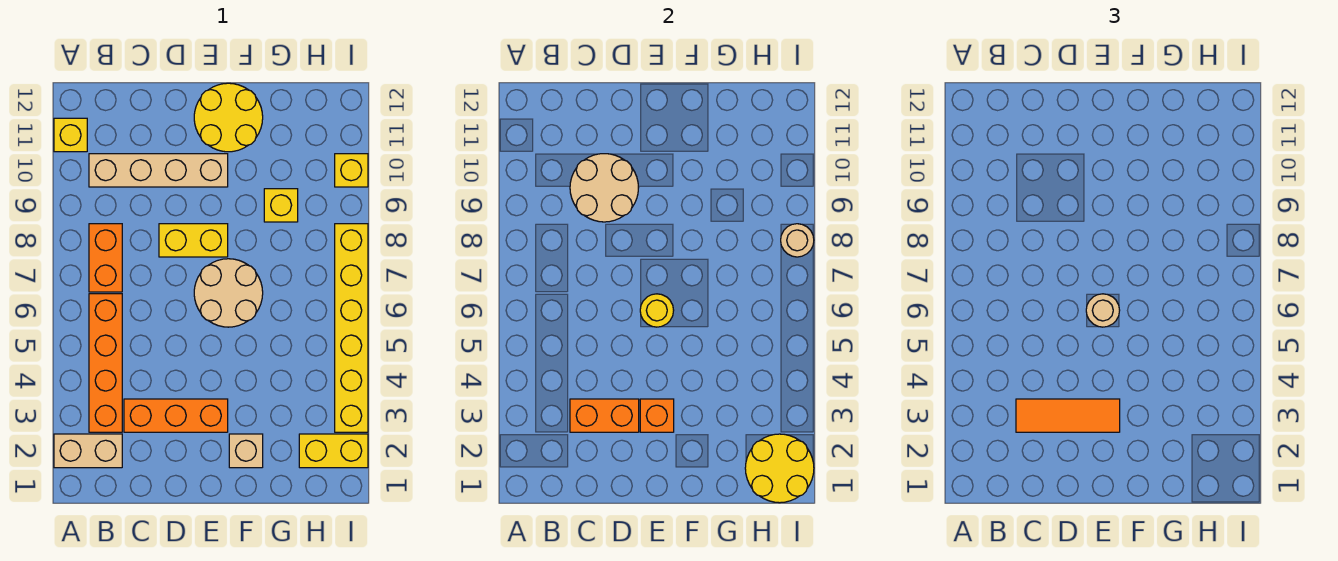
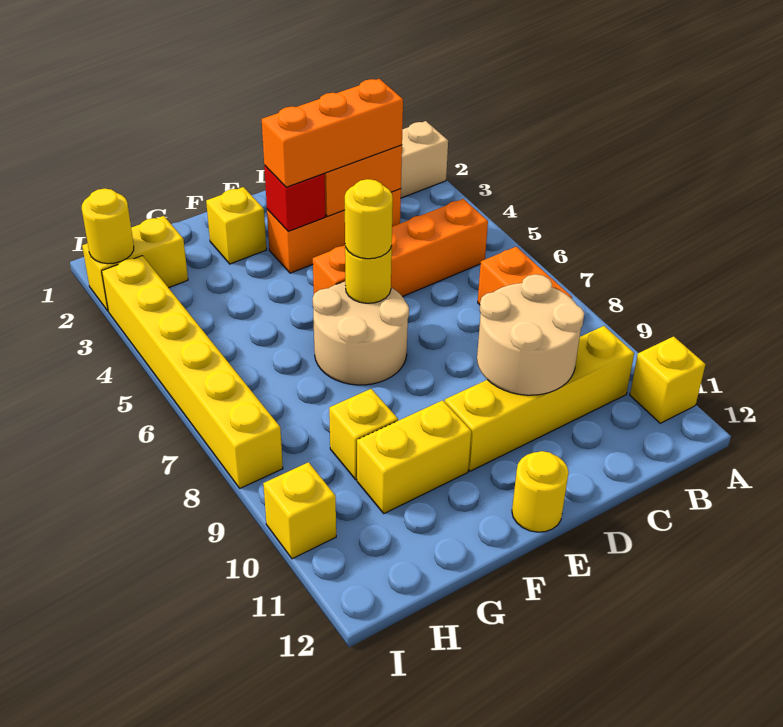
orange 1x4 brick [89,294,122,432] -> orange 1x4 brick turned to [313,199,488,297]
tan 1x4 brick [89,154,228,187] -> yellow 1x4 brick [445,326,634,471]
orange 1x3 tile [1016,399,1120,432] -> orange 1x3 brick [262,79,403,187]
yellow 1x2 brick [159,224,228,257] -> yellow 1x2 brick moved to [357,400,471,513]
orange 1x1 brick [640,399,674,432] -> red 1x1 brick [264,166,326,231]
tan 1x1 round brick [1086,294,1120,327] -> yellow 1x1 round brick [345,179,393,259]
yellow 2x2 round brick [194,83,263,152] -> yellow 1x1 round brick [512,451,569,532]
tan 1x1 brick [229,434,263,468] -> yellow 1x1 brick [206,187,266,264]
yellow 2x2 round brick [745,434,814,503] -> yellow 1x1 round brick [82,189,134,264]
tan 1x1 round brick [781,224,814,257] -> none

